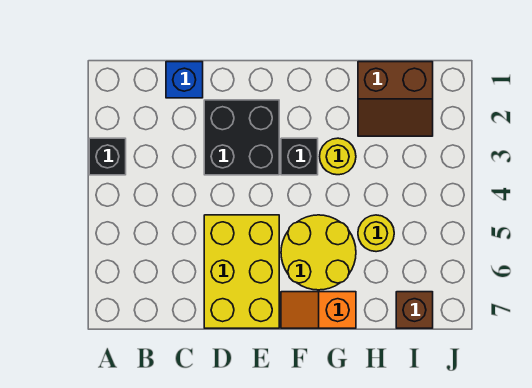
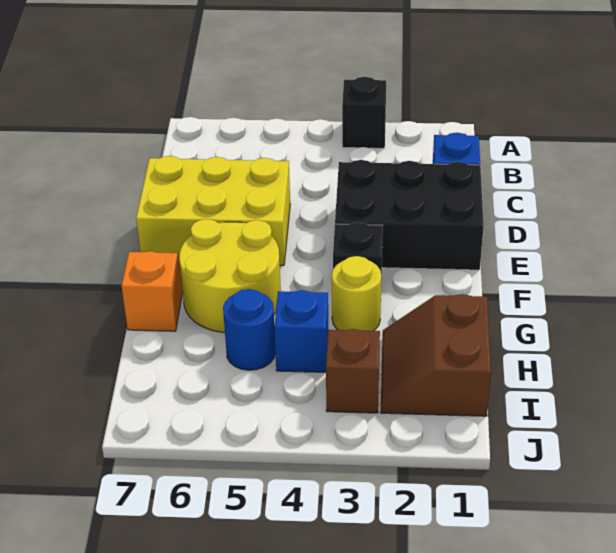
black 2x2 brick [204,100,279,175] -> black 2x3 brick [335,160,483,270]
none -> blue 1x1 brick [274,290,328,372]
yellow 1x1 round brick [358,215,394,252] -> blue 1x1 round brick [223,289,276,370]
brown 1x1 brick [396,292,433,328] -> brown 1x1 brick moved to [326,329,380,413]

